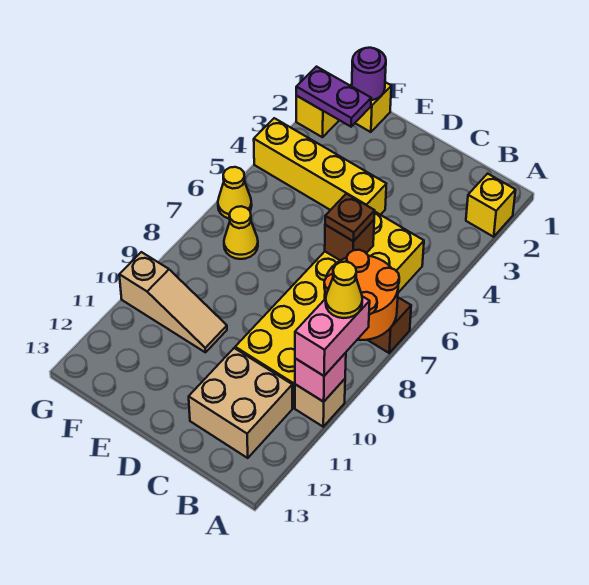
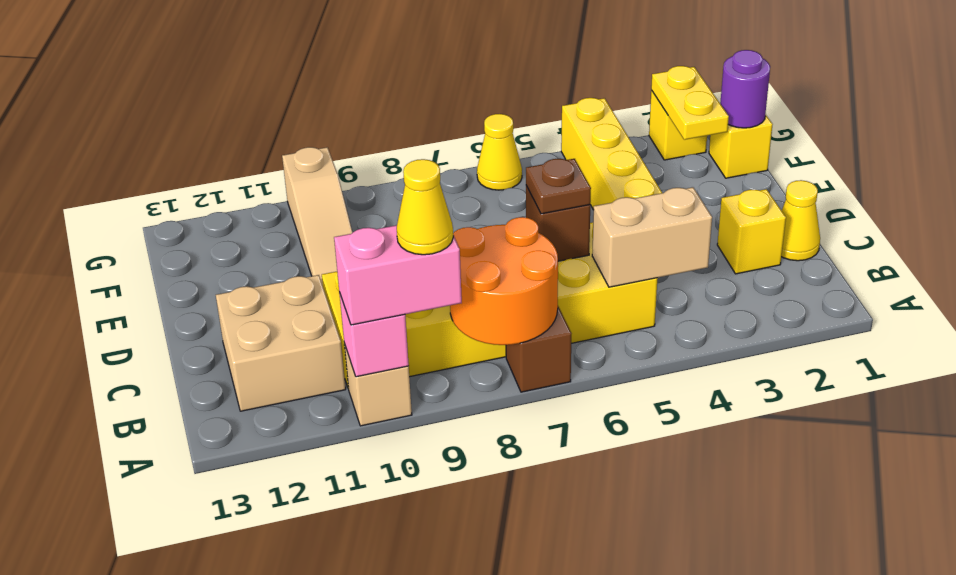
yellow 1x1 brick [466,174,516,237] -> yellow 1x1 brick moved to [717,189,786,274]
none -> tan 1x2 brick [592,187,712,287]
purple 1x2 plate [296,67,371,127] -> yellow 1x2 plate [651,66,729,140]
yellow 1x1 cone [224,206,258,259] -> yellow 1x1 cone moved to [781,180,820,261]

